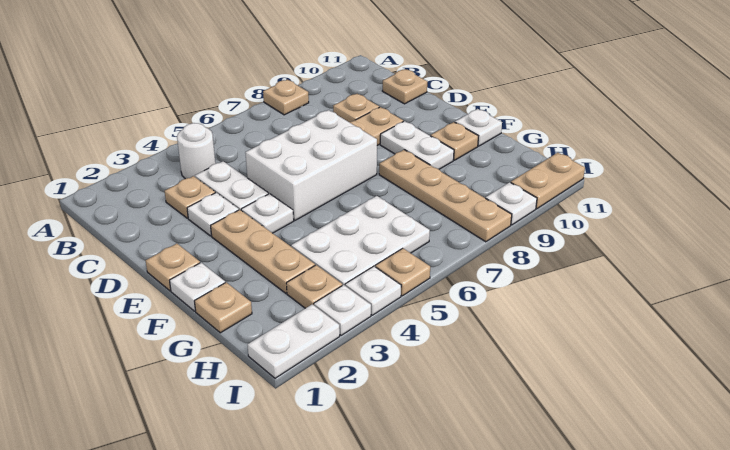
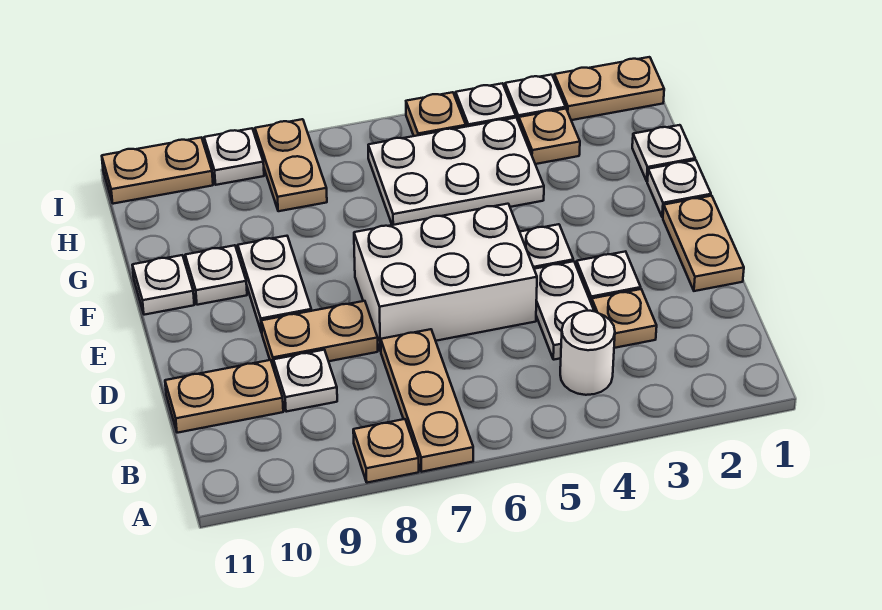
tan 1x1 plate [333,94,379,122] -> white 1x1 plate [274,350,337,412]
tan 1x1 plate [383,69,427,104] -> tan 1x2 plate [165,360,283,433]
tan 1x1 plate [146,244,200,291] -> tan 1x2 plate [663,196,744,291]
tan 1x3 plate [211,210,315,293] -> tan 1x3 plate moved to [381,329,473,472]
tan 1x4 plate [379,150,512,242] -> tan 1x2 plate [255,119,327,211]
tan 1x1 plate [431,122,478,160] -> white 1x1 plate [185,245,247,305]
tan 1x1 plate [194,282,252,333] -> white 1x1 plate [632,125,695,181]
white 1x2 plate [247,304,340,378] -> tan 1x2 plate [554,57,664,120]

